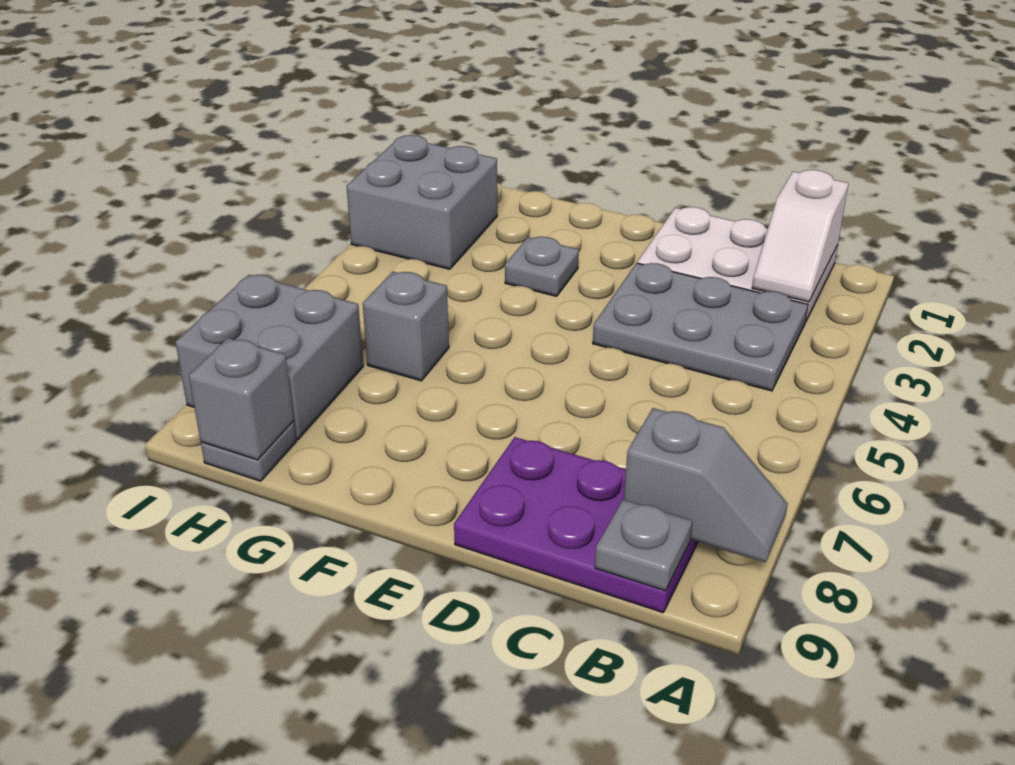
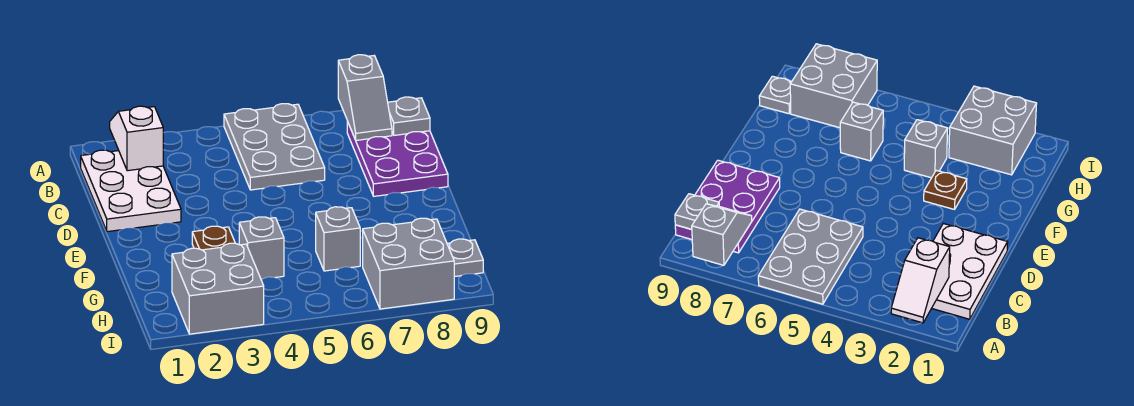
grey 1x2 slope [624,408,788,562] -> grey 1x2 slope turned to [338,55,392,140]
white 1x2 slope [752,170,849,302] -> white 1x2 slope turned to [110,106,163,171]
grey 2x3 plate [593,263,808,391] -> grey 2x3 plate moved to [224,104,325,190]
grey 1x1 plate [505,237,579,296] -> brown 1x1 plate [192,226,235,250]
grey 1x1 brick [189,338,294,460] -> grey 1x1 brick moved to [239,217,284,279]

